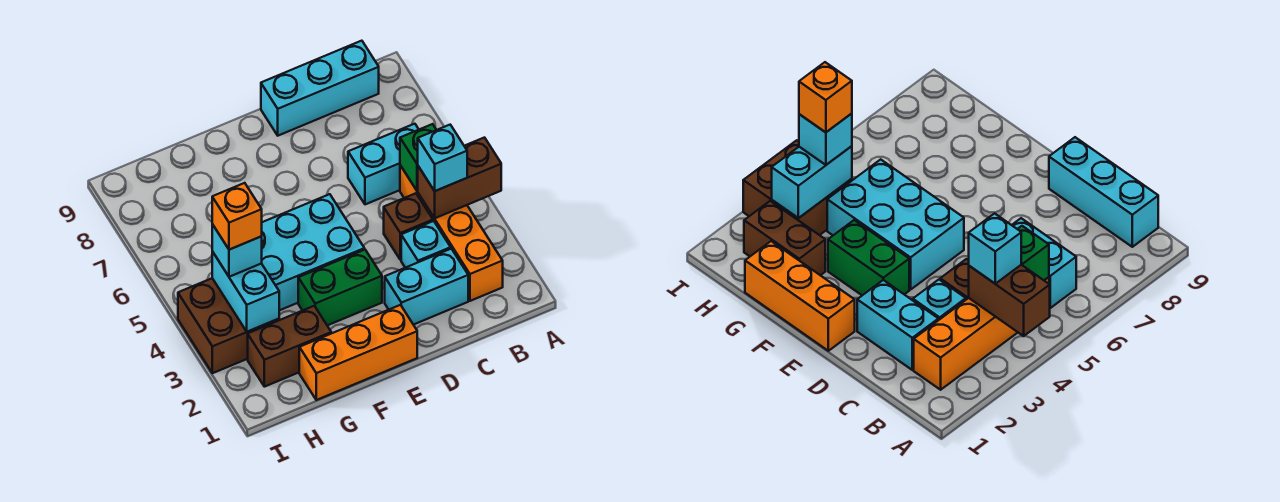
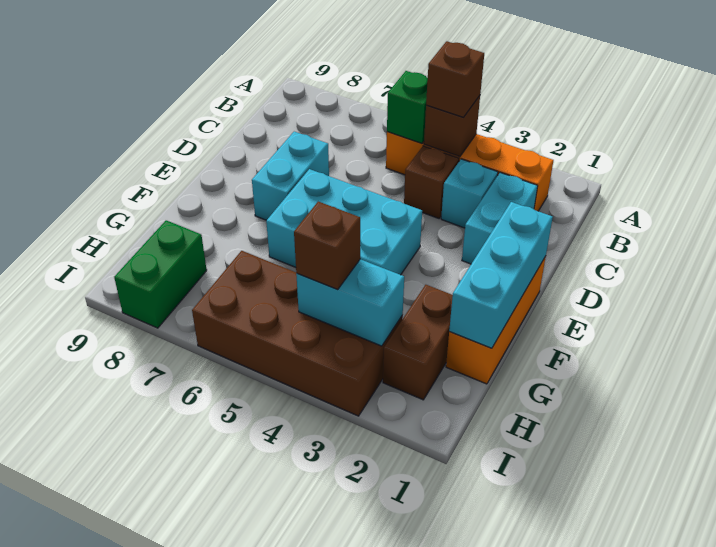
brown 1x2 brick [418,138,501,218] -> brown 1x1 brick [424,96,480,157]
cyan 1x1 brick [418,125,467,191] -> brown 1x1 brick [426,41,484,118]
cyan 1x2 brick [348,124,419,204] -> cyan 1x2 brick moved to [252,132,329,220]
cyan 1x3 brick [261,41,379,136] -> cyan 1x3 brick moved to [449,202,553,348]
green 1x2 brick [298,250,382,325] -> green 1x2 brick moved to [114,220,207,328]
cyan 2x3 brick [262,194,364,310] -> cyan 2x3 brick turned to [266,169,422,275]
brown 2x2 brick [178,278,279,373] -> brown 2x4 brick [192,251,403,416]
cyan 1x1 brick [212,224,262,277] -> brown 1x1 brick [294,202,360,290]
orange 1x1 brick [212,183,262,250] -> none

